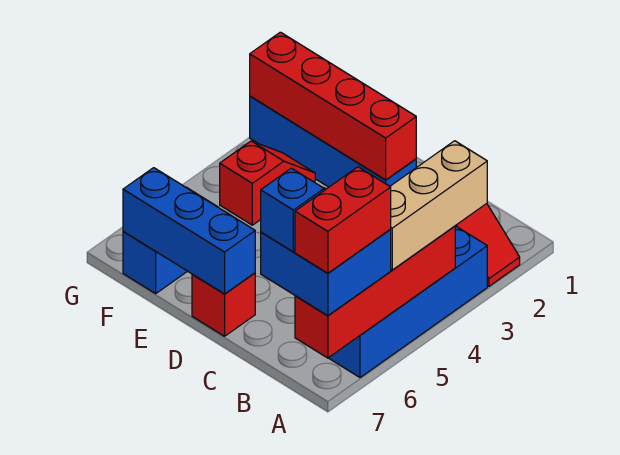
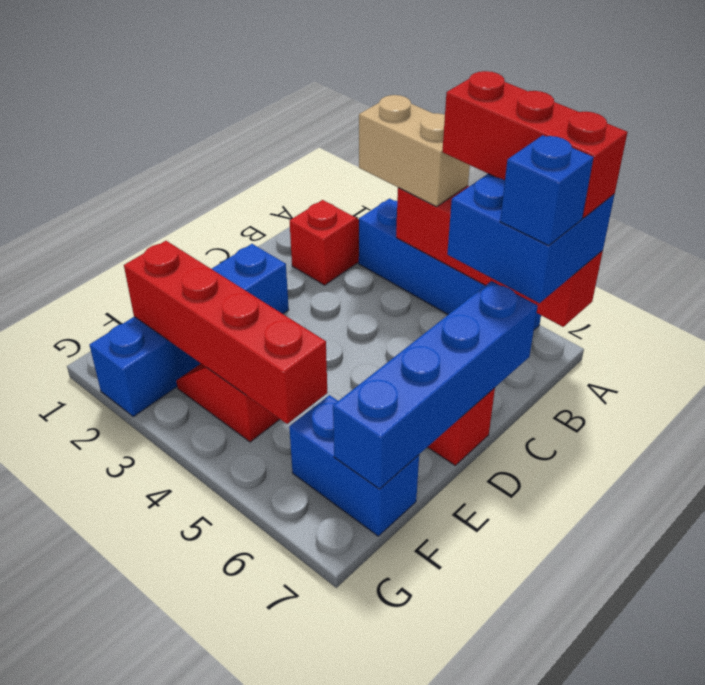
tan 1x3 brick [390,141,487,270] -> tan 1x2 brick [359,95,470,207]
red 1x2 brick [295,167,391,273] -> red 1x3 brick [442,71,628,218]
red 1x4 brick [250,32,416,180] -> red 1x4 brick turned to [124,241,327,424]
blue 1x3 brick [123,168,255,294] -> blue 1x4 brick [333,281,538,489]

